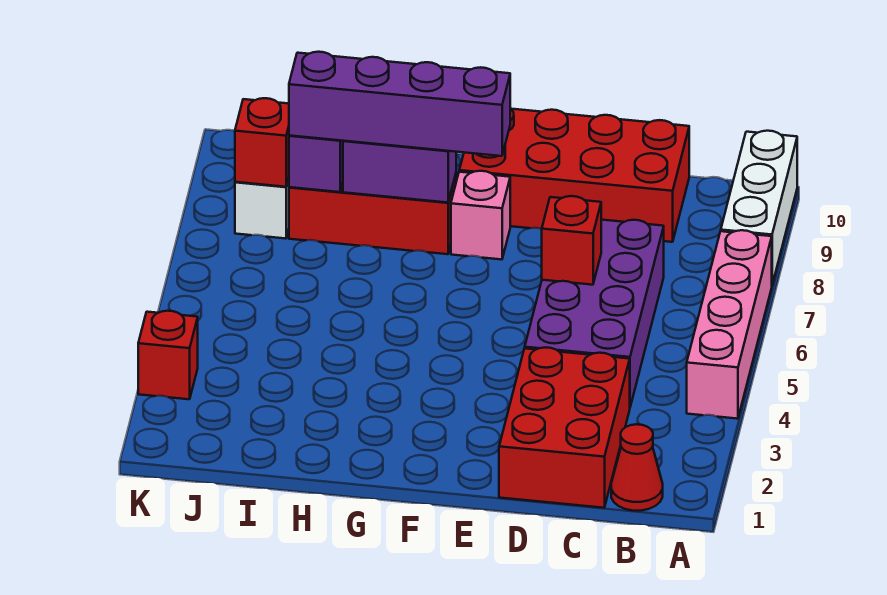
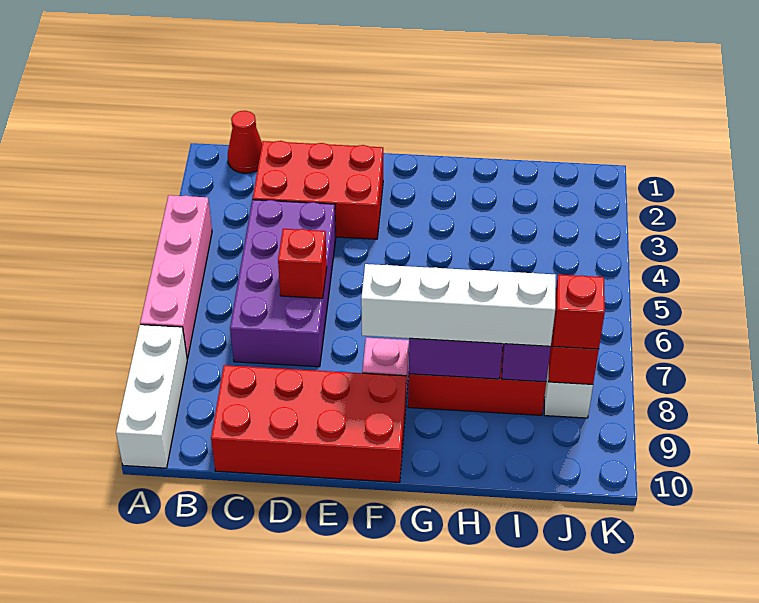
red 2x3 brick [499,347,630,508] -> red 2x3 brick turned to [253,141,383,239]
purple 1x4 brick [289,52,510,156] -> white 1x4 brick [361,264,556,346]
red 1x1 brick [138,311,198,399] -> red 1x1 brick moved to [553,275,605,349]

